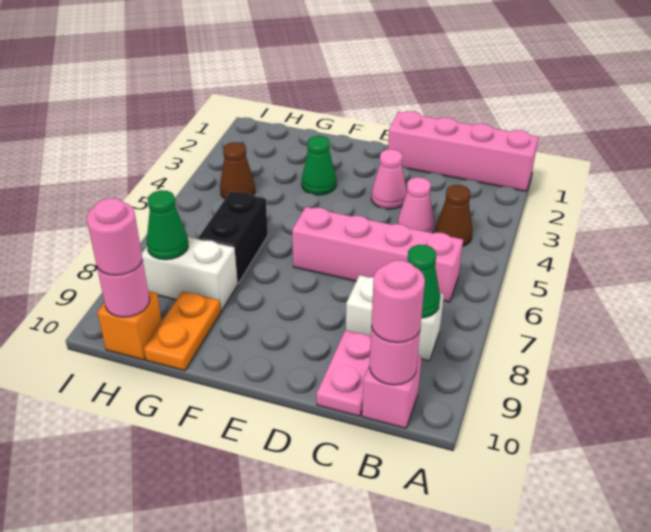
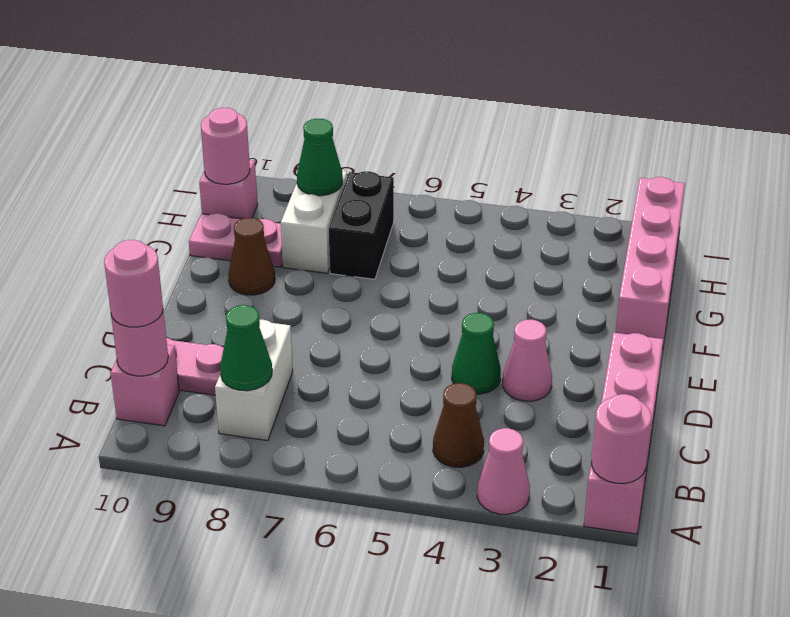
pink 1x4 brick [292,207,463,302] -> pink 1x4 brick moved to [616,177,685,349]
pink 1x1 cone [397,177,434,233] -> pink 1x1 cone moved to [477,428,530,514]
green 1x1 cone [302,136,336,195] -> green 1x1 cone moved to [452,313,501,394]
black 1x2 brick [198,191,268,283] -> black 1x2 brick turned to [329,171,394,279]
orange 1x2 plate [144,291,221,371] -> pink 1x2 plate [189,213,283,267]
brown 1x1 cone [220,142,255,199] -> brown 1x1 cone moved to [228,218,275,295]
orange 1x1 brick [97,291,162,360] -> pink 1x1 brick [199,160,258,219]
pink 1x1 round brick [87,198,142,275] -> pink 1x1 round brick moved to [592,394,652,484]

